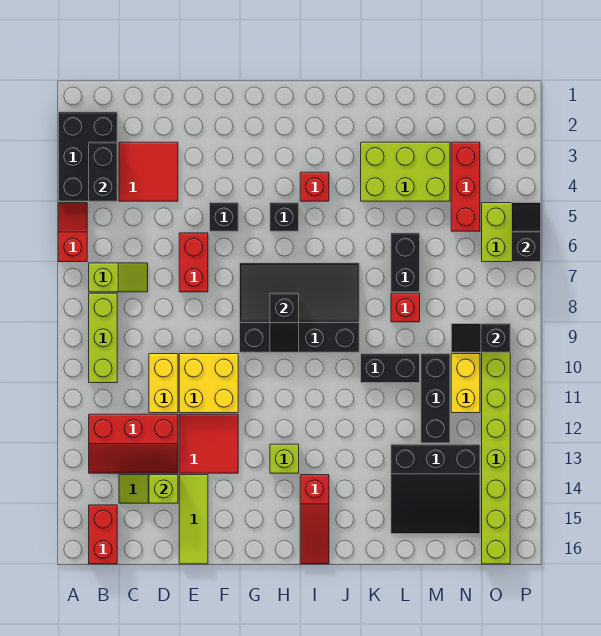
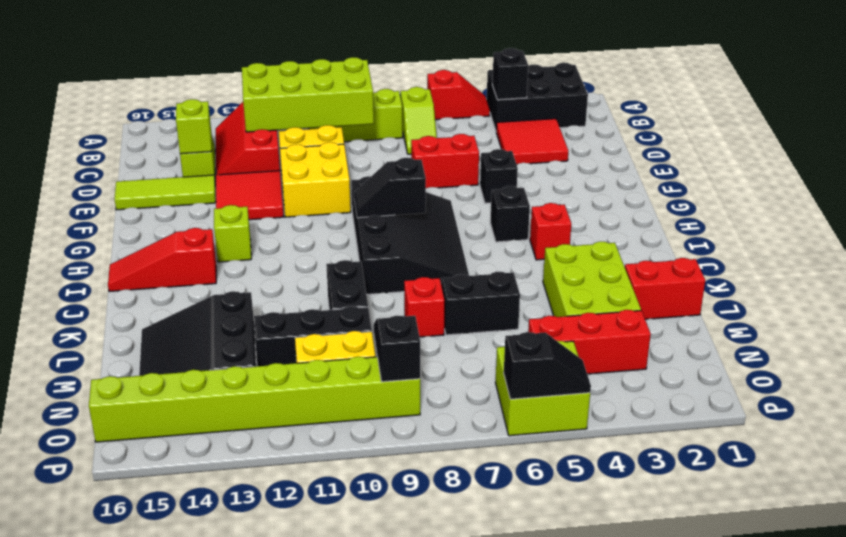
black 1x2 brick [89,142,117,201] -> black 1x1 brick [492,48,528,100]
none -> lime 2x4 brick [242,57,374,132]
red 1x2 brick [89,505,117,564] -> red 1x2 brick moved to [625,258,705,319]

